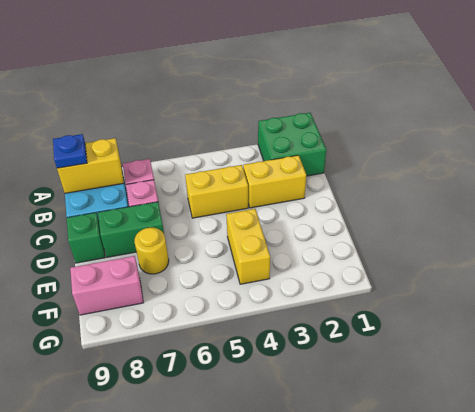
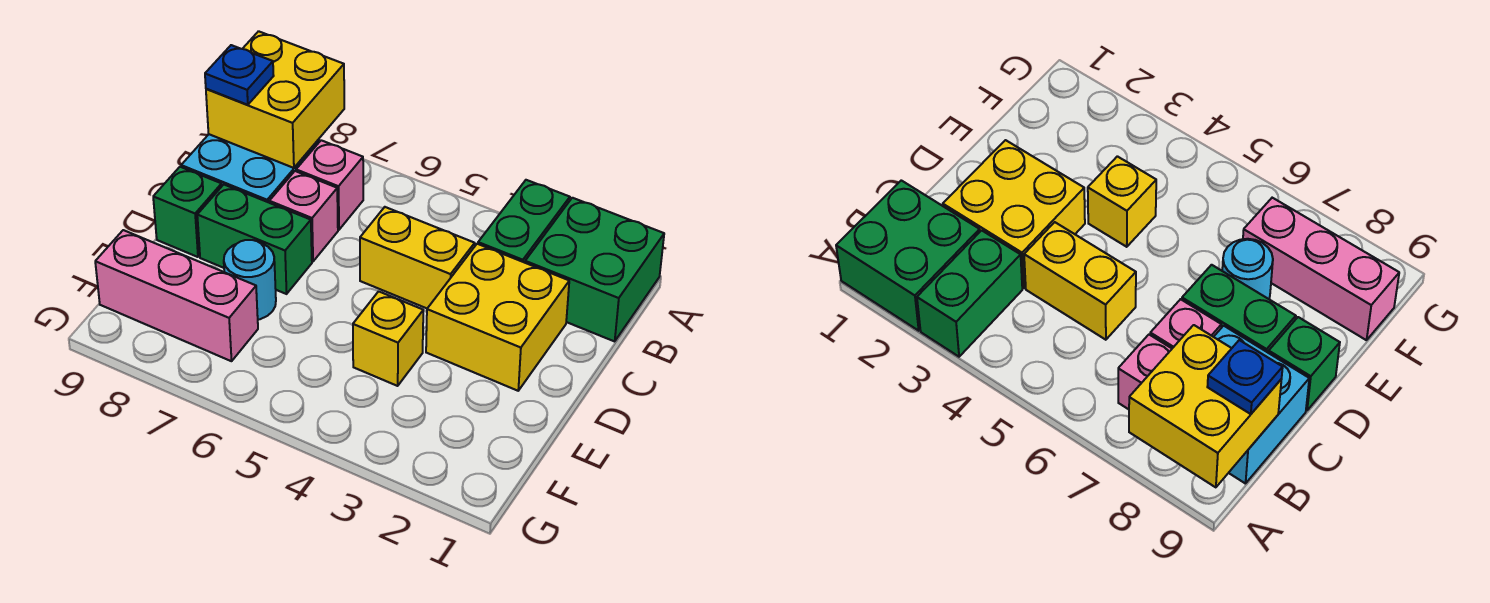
none -> green 1x2 brick [478,180,570,263]
yellow 1x2 brick [57,138,124,193] -> yellow 2x2 brick [206,31,344,168]
yellow 1x2 brick [243,155,306,208] -> yellow 2x2 brick [426,244,569,391]
yellow 1x2 brick [226,209,270,284] -> yellow 1x1 brick [353,291,423,386]
yellow 1x1 round brick [134,228,169,274] -> cyan 1x1 round brick [224,240,276,320]
pink 1x2 brick [70,256,143,315] -> pink 1x3 brick [95,230,258,361]

